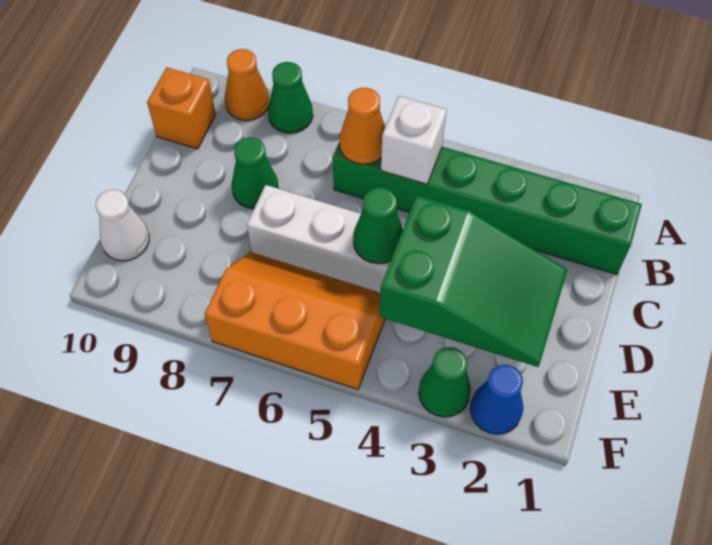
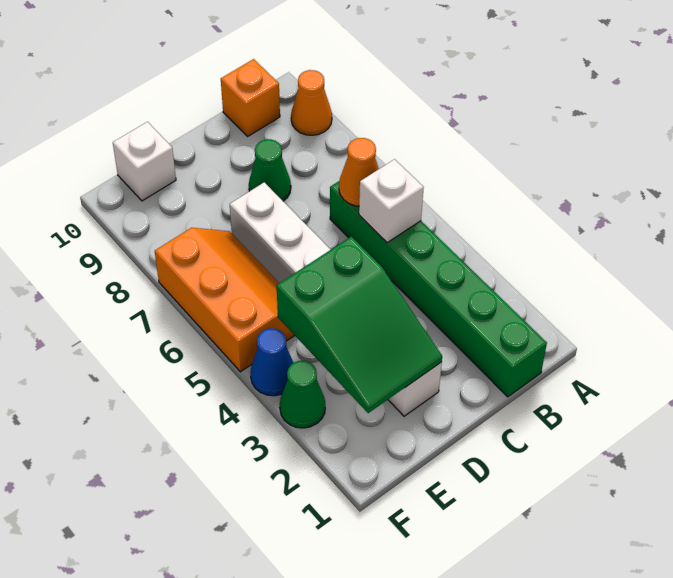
green 1x1 cone [268,62,313,133] -> none
green 1x1 cone [353,187,403,264] -> none
white 1x1 cone [96,190,149,261] -> white 1x1 brick [113,122,176,201]
blue 1x1 cone [470,365,523,434] -> blue 1x1 cone moved to [250,328,293,396]

